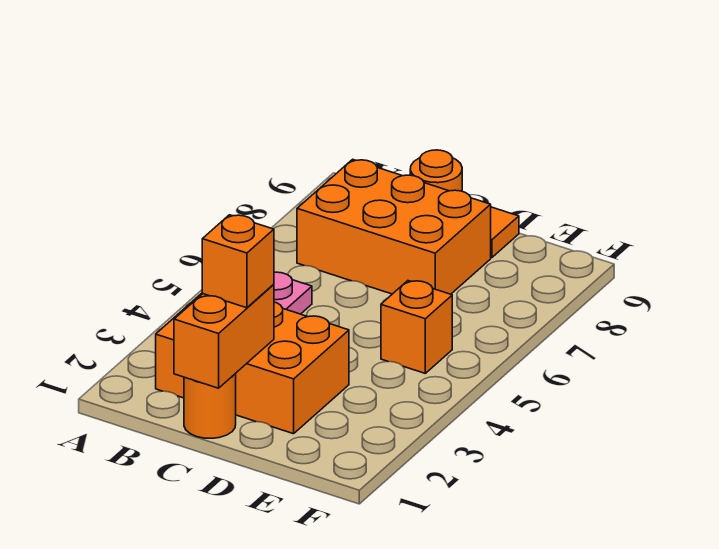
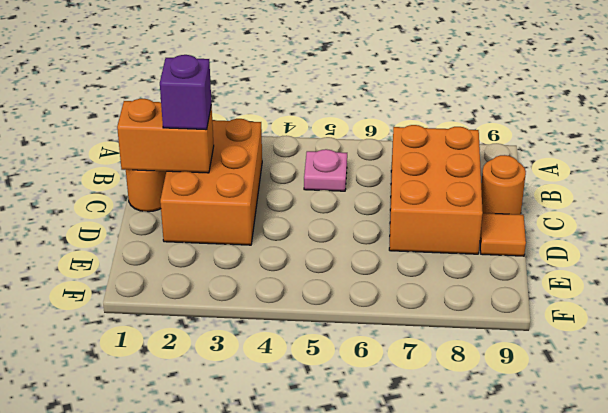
orange 1x1 brick [202,215,274,308] -> purple 1x1 brick [160,55,211,130]
orange 1x1 brick [381,281,452,373] -> none

